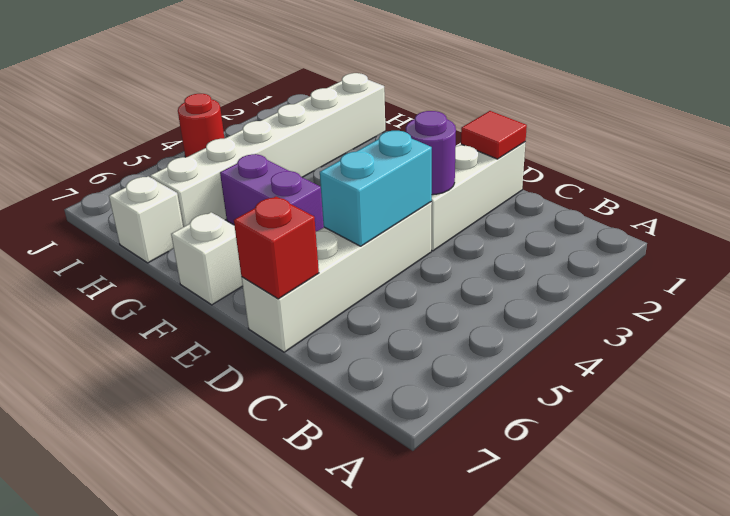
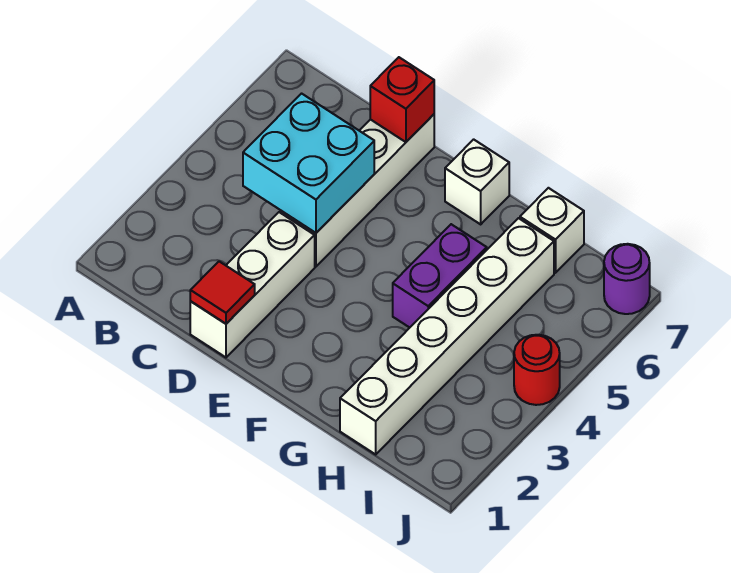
purple 1x1 round brick [406,111,456,195] -> purple 1x1 round brick moved to [604,244,650,314]
cyan 1x2 brick [320,131,432,246] -> cyan 2x2 brick [243,94,374,233]
purple 1x2 brick [220,154,324,231] -> purple 1x2 brick turned to [393,224,487,328]

